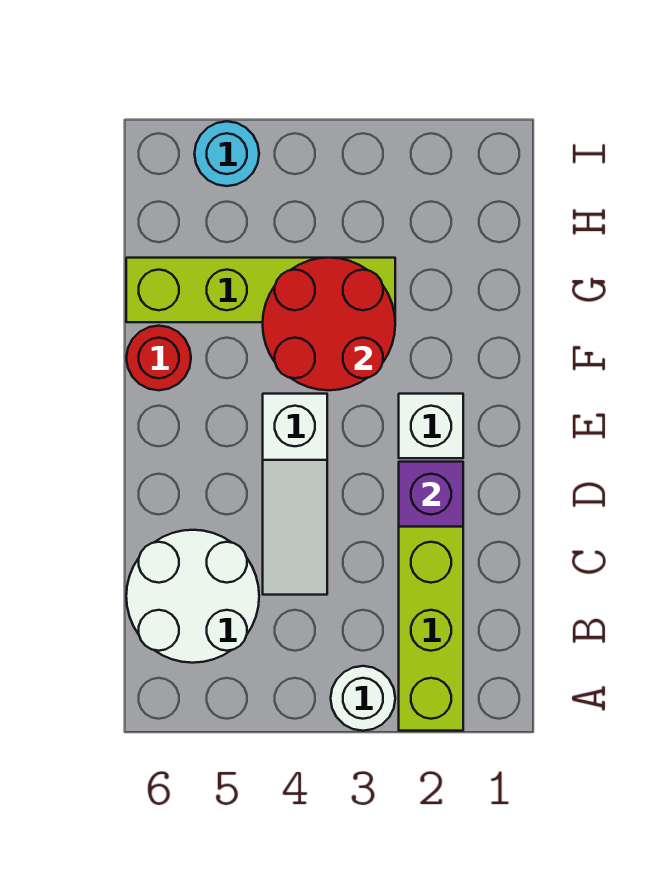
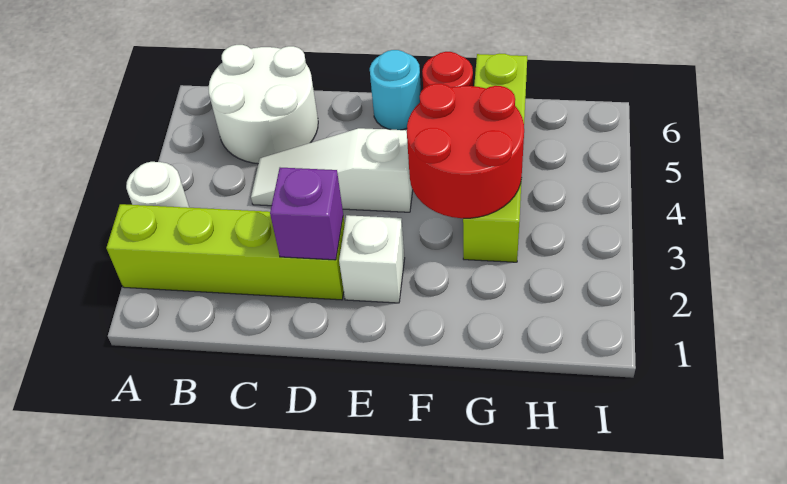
cyan 1x1 round brick [194,121,259,186] -> cyan 1x1 round brick moved to [370,50,421,130]

